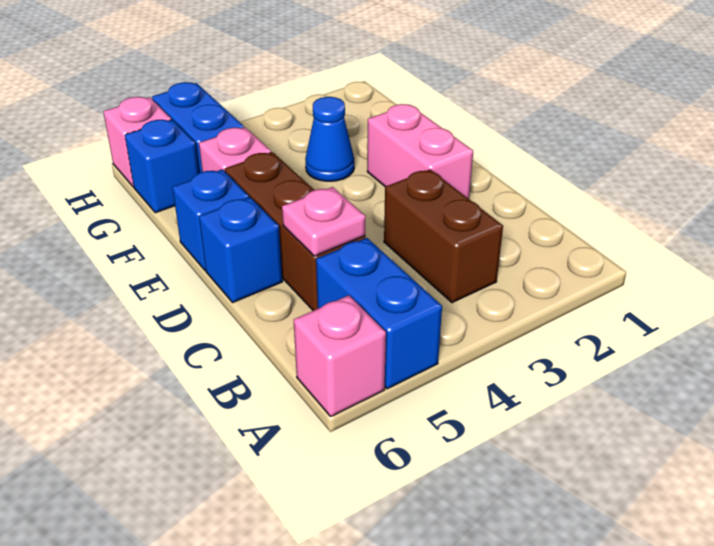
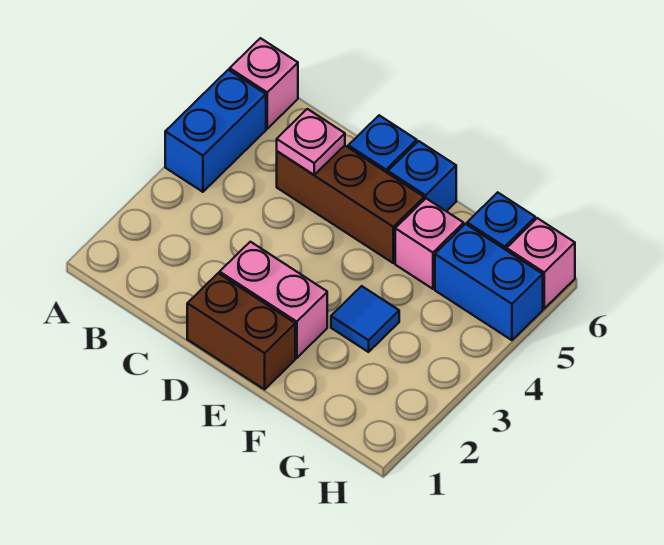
blue 1x2 brick [316,238,442,389] -> blue 1x2 brick turned to [165,70,266,192]
brown 1x2 brick [384,170,503,303] -> brown 1x2 brick moved to [187,273,295,389]
blue 1x1 cone [305,97,354,181] -> blue 1x1 tile [331,286,399,352]

